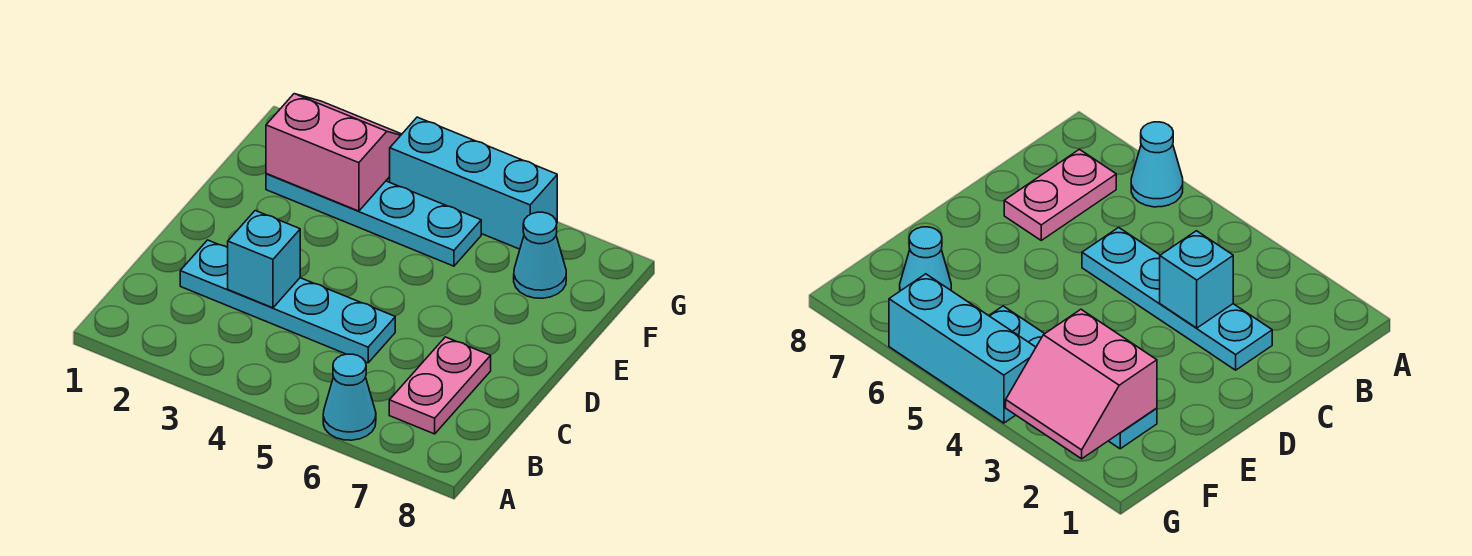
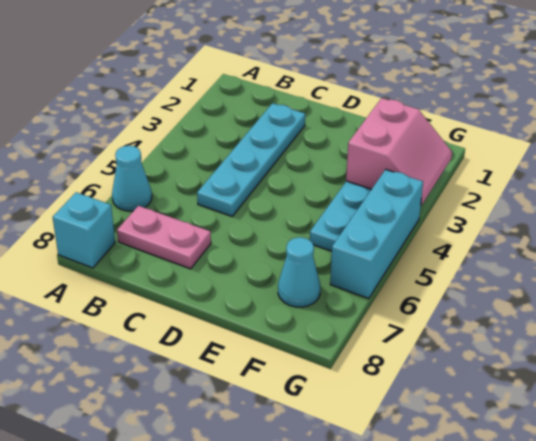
cyan 1x1 brick [228,211,300,308] -> cyan 1x1 brick moved to [53,192,115,268]

